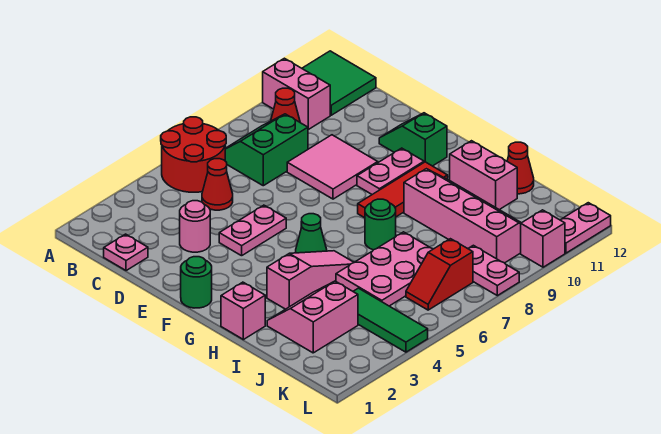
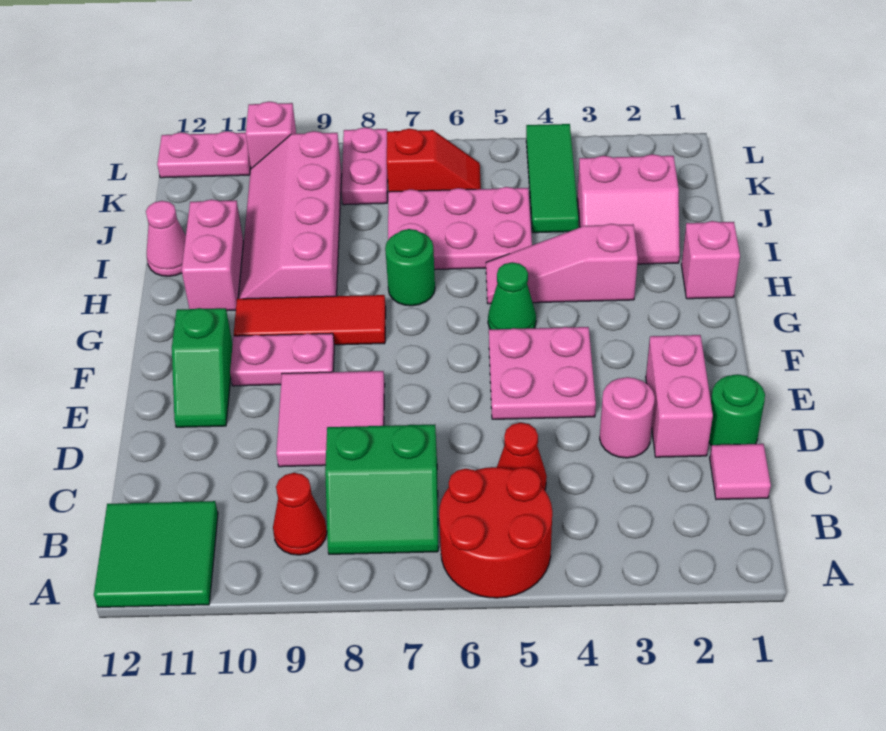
pink 1x2 brick [263,58,330,129] -> pink 1x2 brick moved to [646,335,713,457]
pink 1x1 plate [104,234,148,271] -> pink 1x1 tile [710,444,771,500]
pink 1x2 plate [219,205,286,256] -> pink 2x2 plate [489,327,596,419]
green 1x1 round brick [181,257,212,308] -> green 1x1 round brick moved to [709,374,765,446]
red 1x1 cone [507,142,534,194] -> pink 1x1 cone [146,201,186,276]

